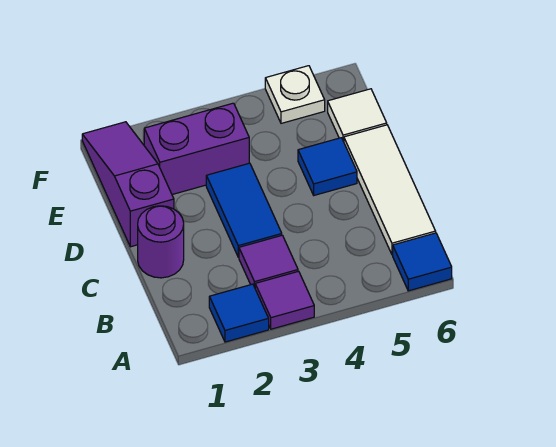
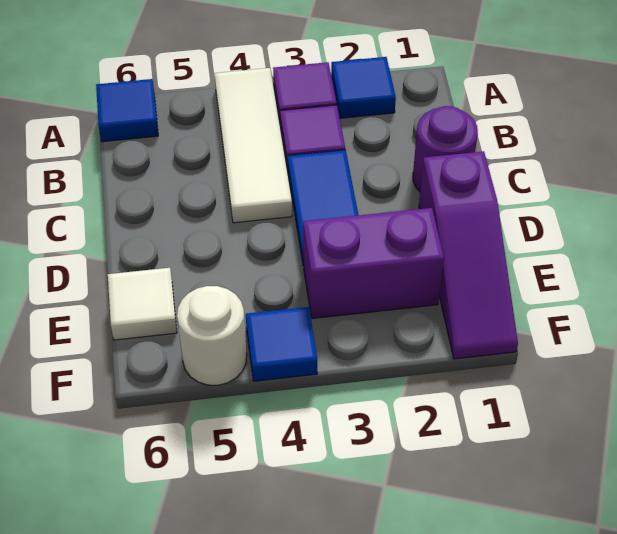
white 1x3 tile [344,125,436,255] -> white 1x3 tile moved to [215,68,292,223]
blue 1x1 tile [298,138,357,195] -> blue 1x1 tile moved to [246,307,317,381]
white 1x1 plate [265,66,325,123] -> white 1x1 round brick [177,286,247,385]

